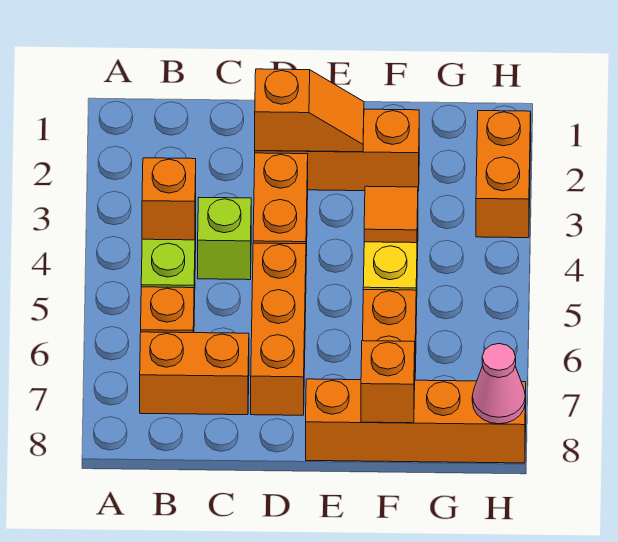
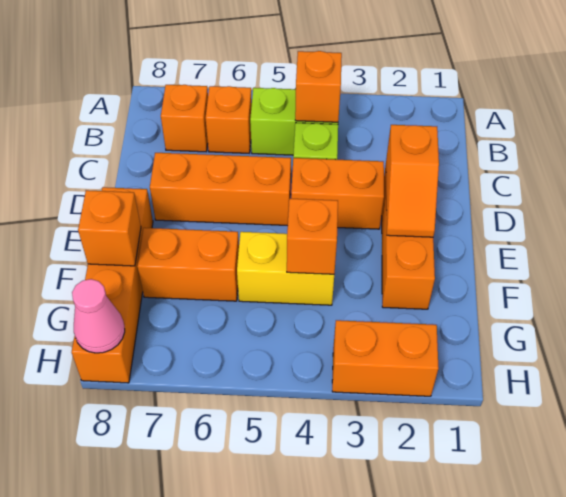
orange 1x2 brick [140,332,249,415] -> orange 1x1 brick [161,85,208,152]
orange 1x1 tile [364,186,418,243] -> orange 1x1 brick [287,199,338,274]

